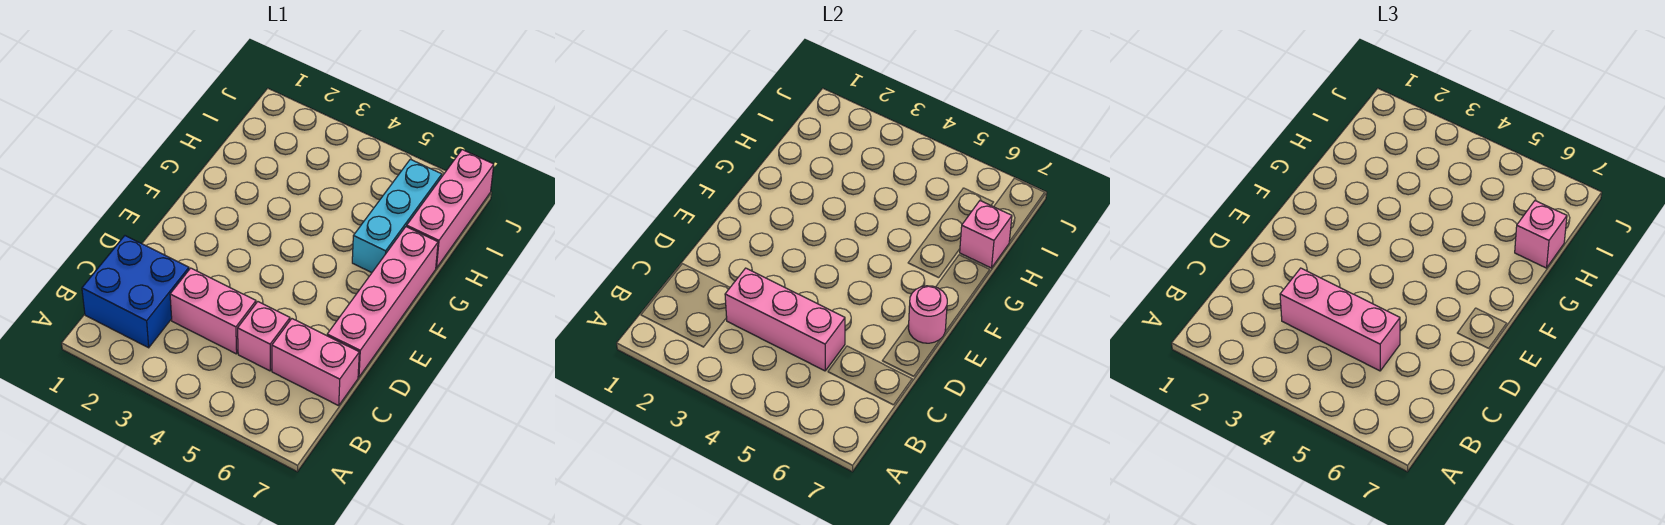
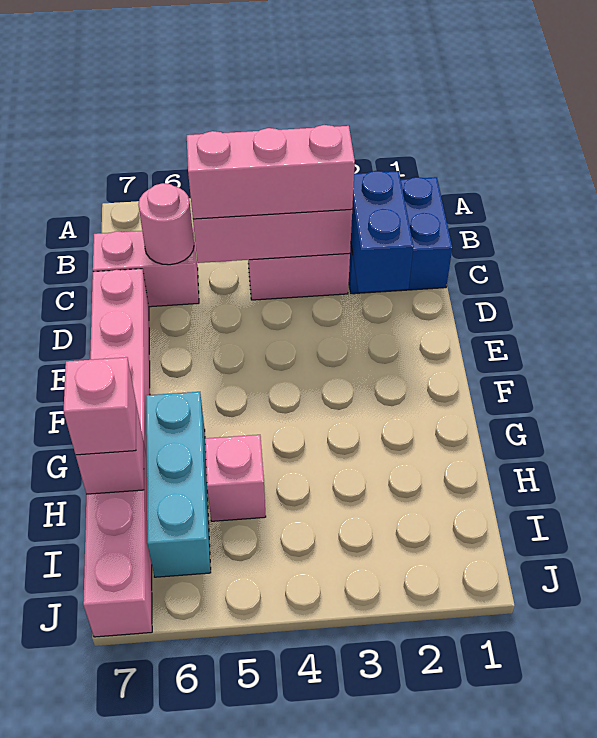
none -> blue 1x2 brick [351,171,413,292]
pink 1x1 brick [238,302,290,371] -> pink 1x1 brick moved to [205,435,266,521]
pink 1x1 round brick [908,286,947,343] -> pink 1x1 round brick moved to [138,183,194,265]

